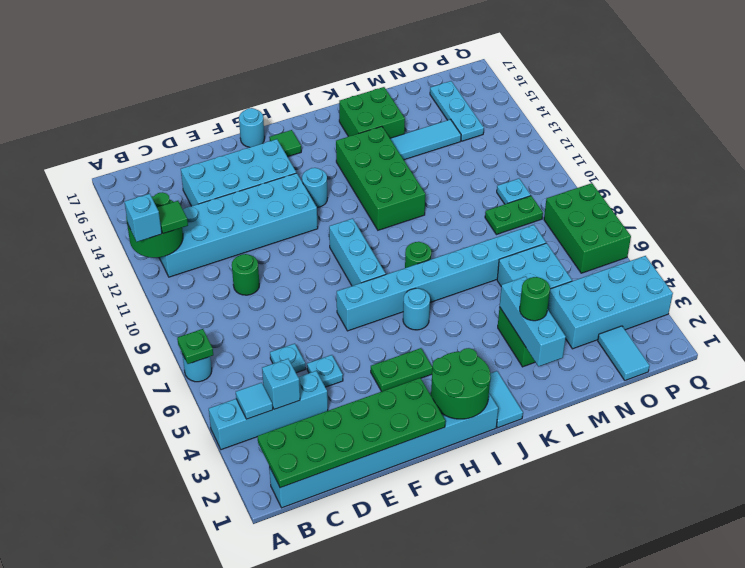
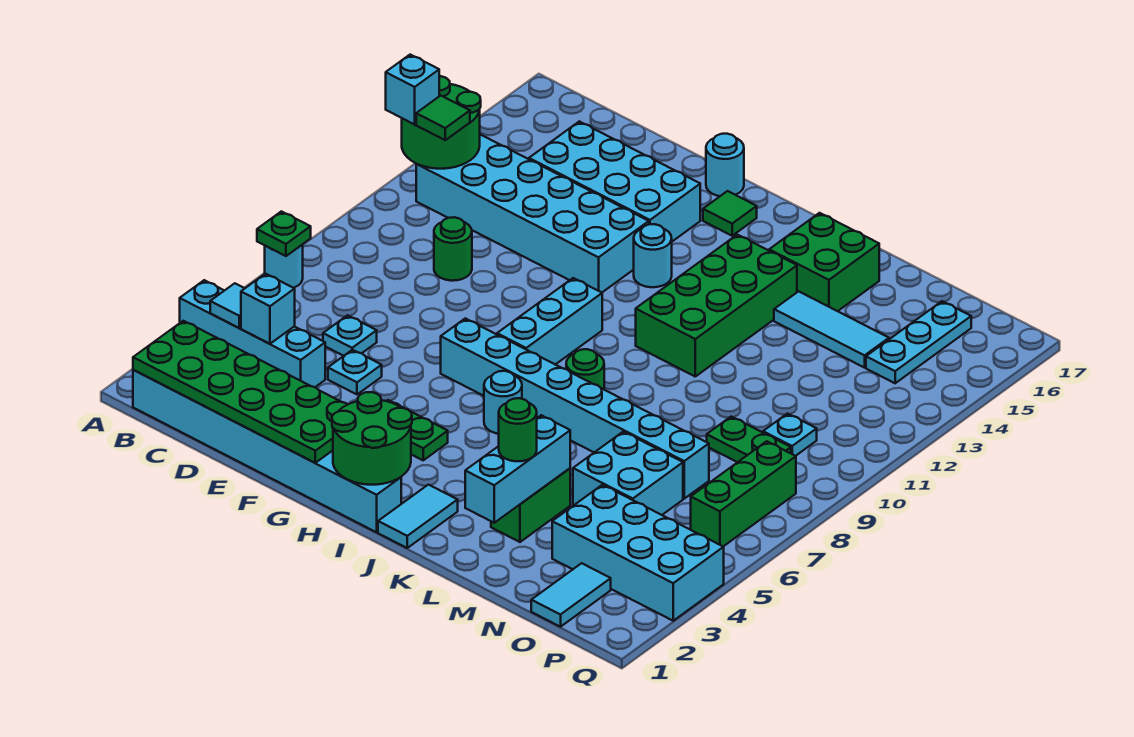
green 2x3 brick [544,183,631,273] -> green 1x3 brick [691,441,796,547]

